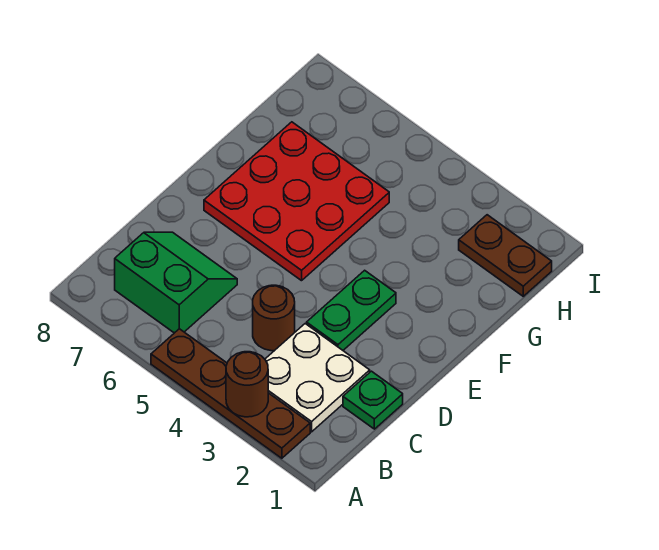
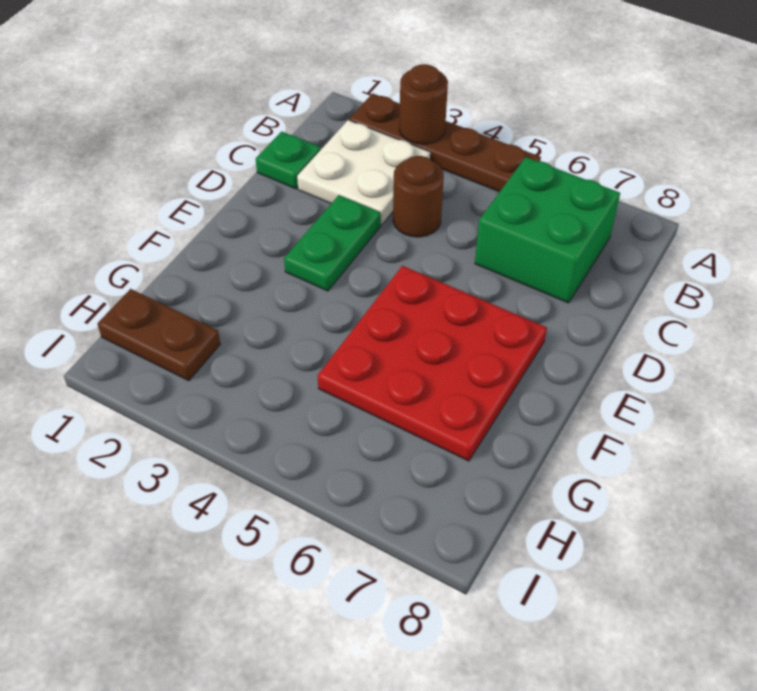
green 2x2 slope [115,232,237,333] -> green 2x2 brick [475,157,620,303]

